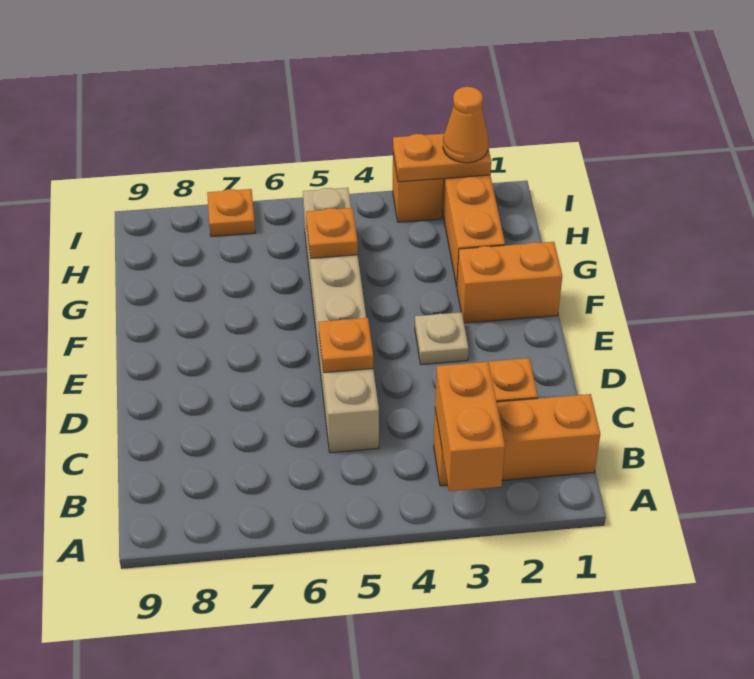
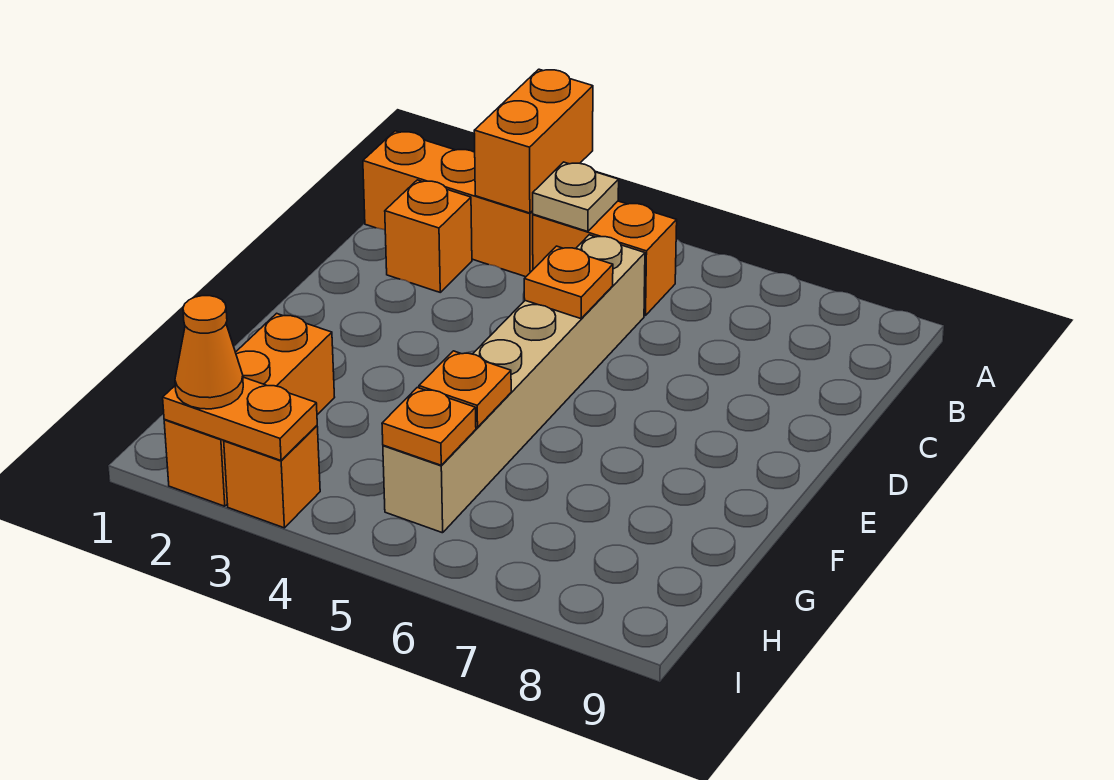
tan 1x1 plate [415,312,468,364] -> tan 1x1 plate moved to [533,162,619,232]
orange 1x2 brick [457,242,562,323] -> orange 1x2 brick moved to [533,201,677,316]
orange 1x1 plate [207,189,255,237] -> orange 1x1 plate moved to [382,387,476,465]

